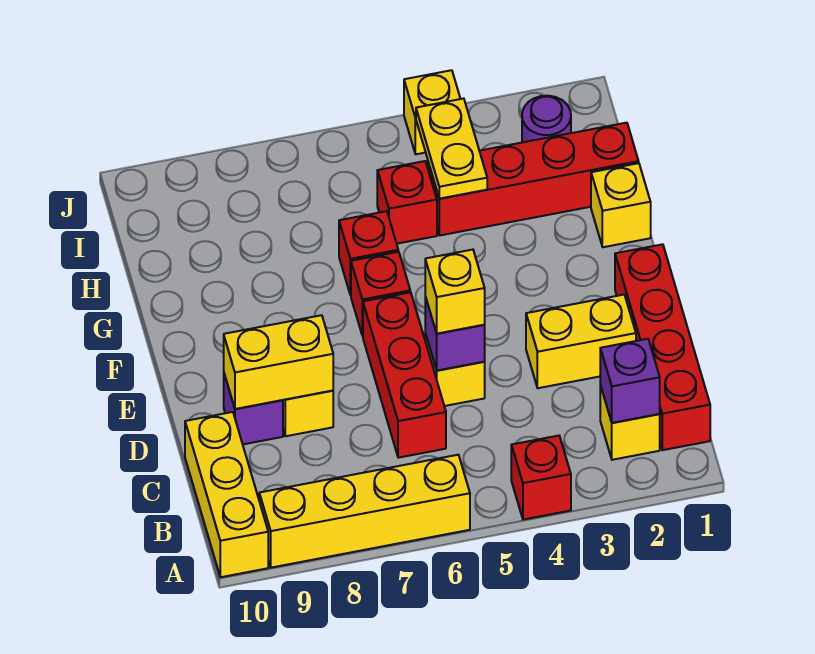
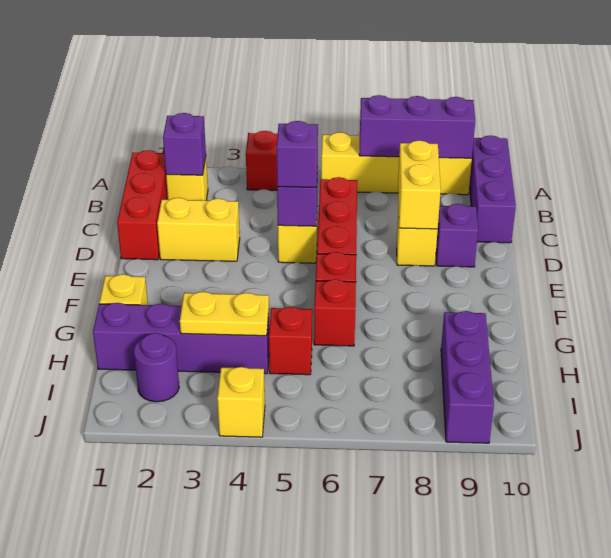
none -> purple 1x3 brick [359,95,475,159]
yellow 1x3 brick [185,412,268,577] -> purple 1x3 brick [469,135,516,243]
red 1x4 brick [615,244,710,450] -> red 1x3 brick [117,150,168,260]
yellow 1x1 brick [425,250,485,334] -> purple 1x1 brick [277,121,318,187]
yellow 1x2 brick [224,315,333,409] -> yellow 1x2 brick turned to [398,140,441,229]
red 1x4 brick [428,123,639,236] -> purple 1x4 brick [93,303,269,374]
yellow 1x2 plate [416,99,487,199] -> yellow 1x2 plate turned to [180,292,269,336]
none -> purple 1x3 brick [441,311,494,443]

